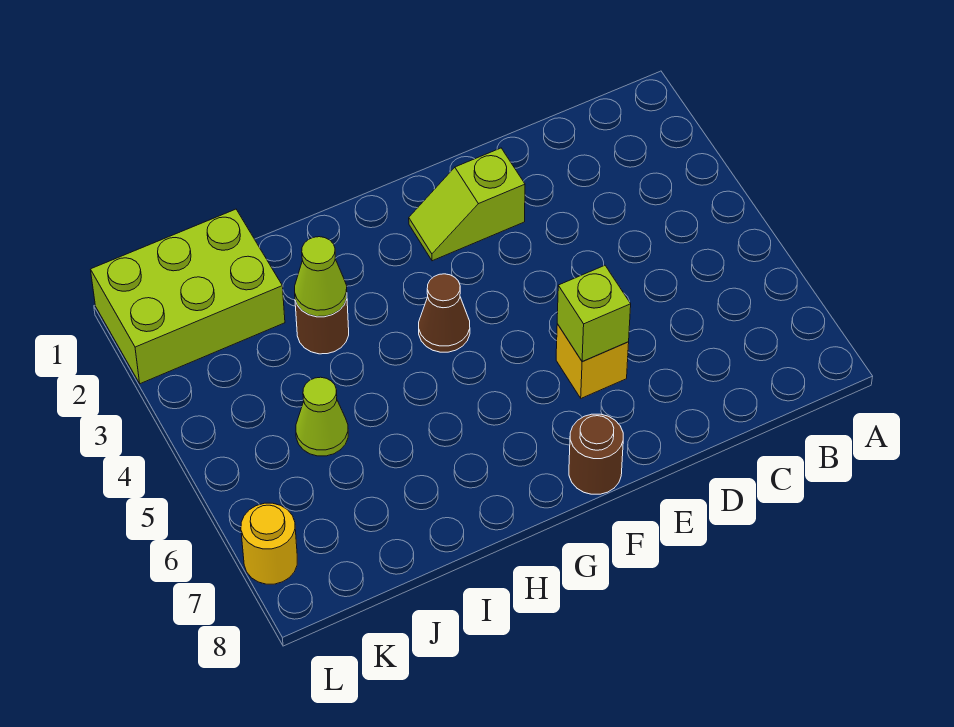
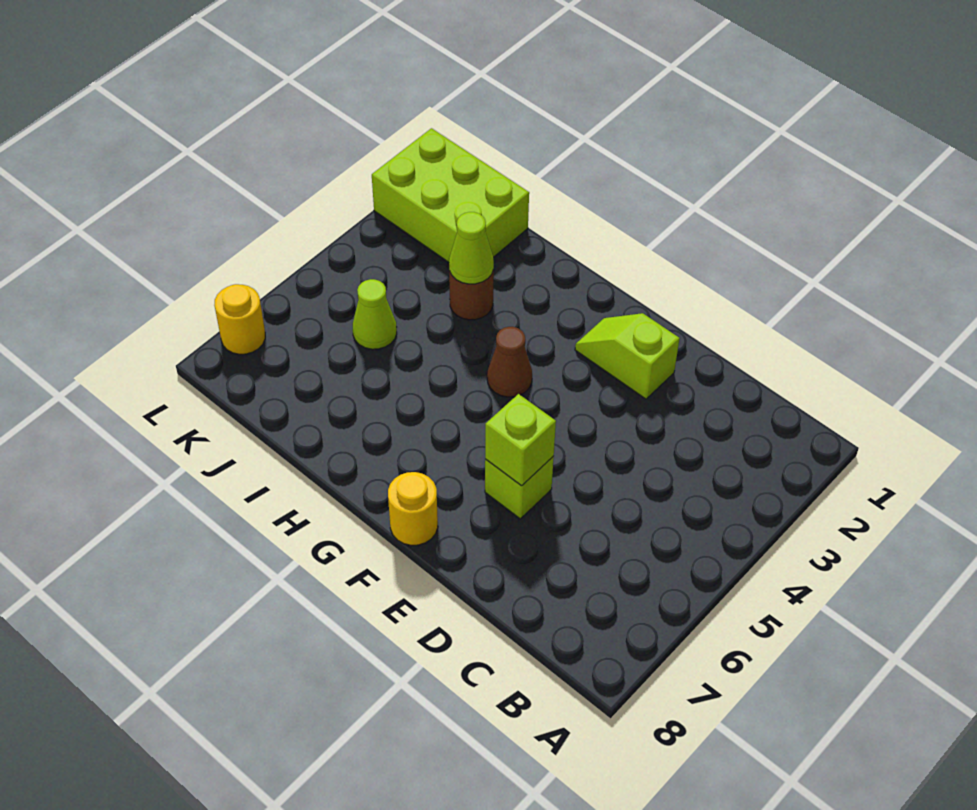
yellow 1x1 brick [556,324,629,398] -> lime 1x1 brick [485,456,554,519]
brown 1x1 round brick [569,414,623,494] -> yellow 1x1 round brick [388,472,438,545]

